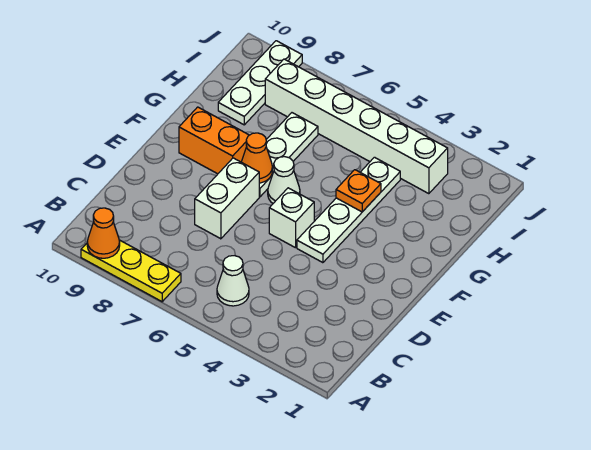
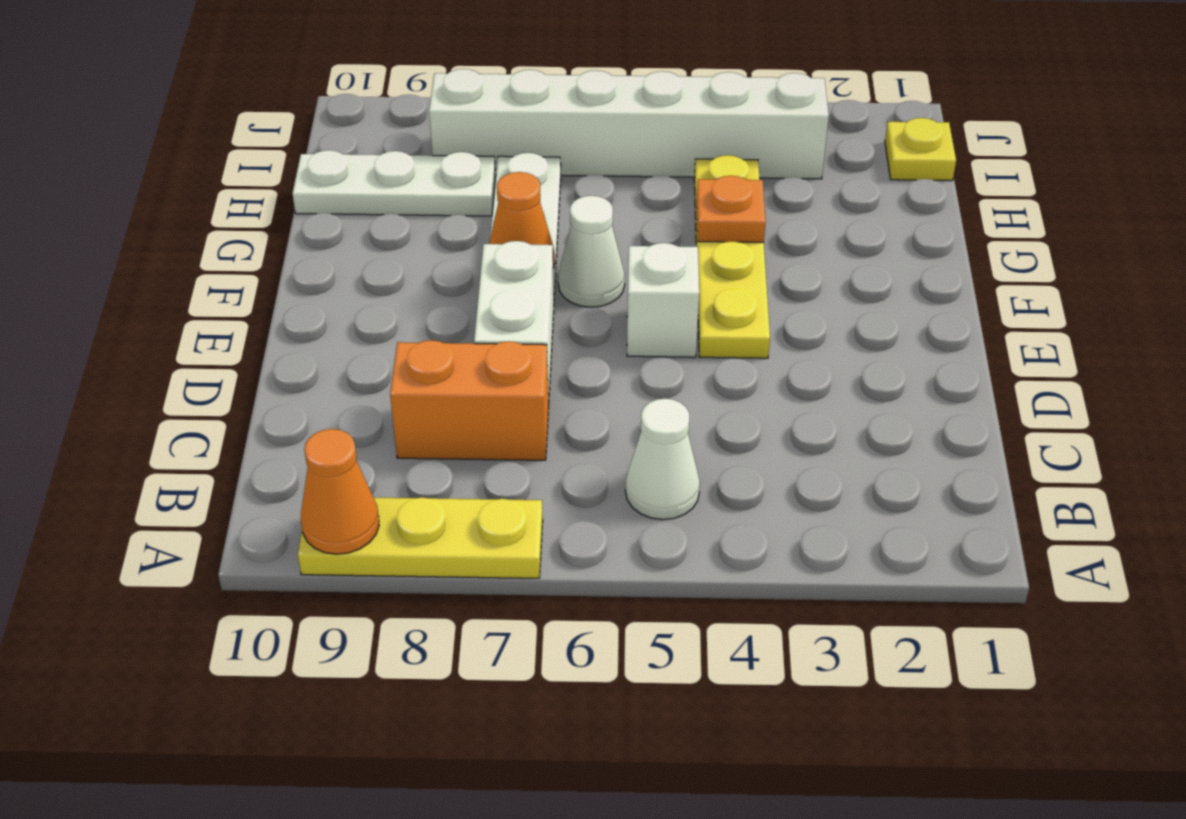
white 1x4 plate [297,157,400,263] -> yellow 1x4 plate [694,155,770,358]
orange 1x2 brick [179,107,249,174] -> orange 1x2 brick moved to [390,340,549,460]
white 1x3 plate [218,41,302,125] -> white 1x3 plate turned to [293,150,496,216]
none -> yellow 1x1 plate [885,118,956,181]

